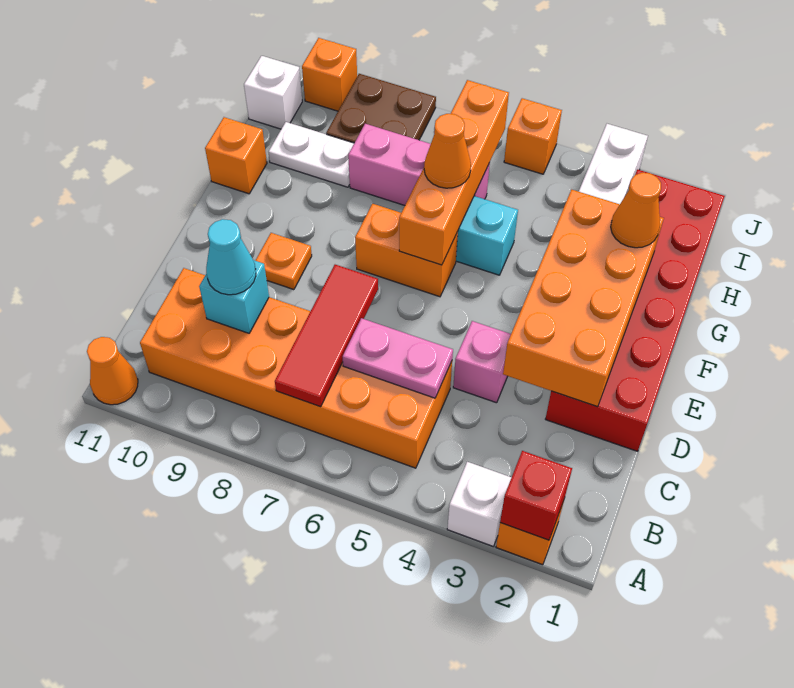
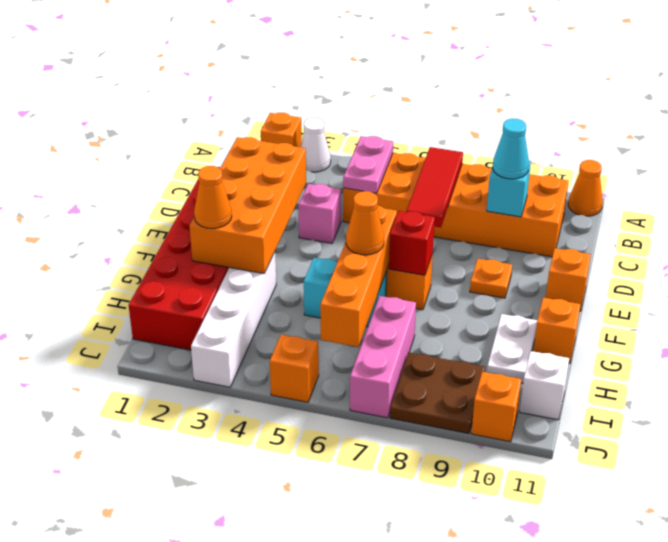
red 1x1 brick [500,451,572,540] -> red 1x1 brick moved to [389,211,435,275]
white 1x1 brick [447,462,511,546] -> white 1x1 cone [301,118,331,172]
pink 1x2 plate [343,318,453,398] -> pink 1x2 plate turned to [343,136,393,193]
none -> orange 1x1 brick [546,248,591,311]
pink 1x3 brick [348,124,490,205] -> pink 1x3 brick turned to [350,296,416,418]
white 1x2 plate [269,122,354,187] -> white 1x2 plate turned to [487,314,537,383]

